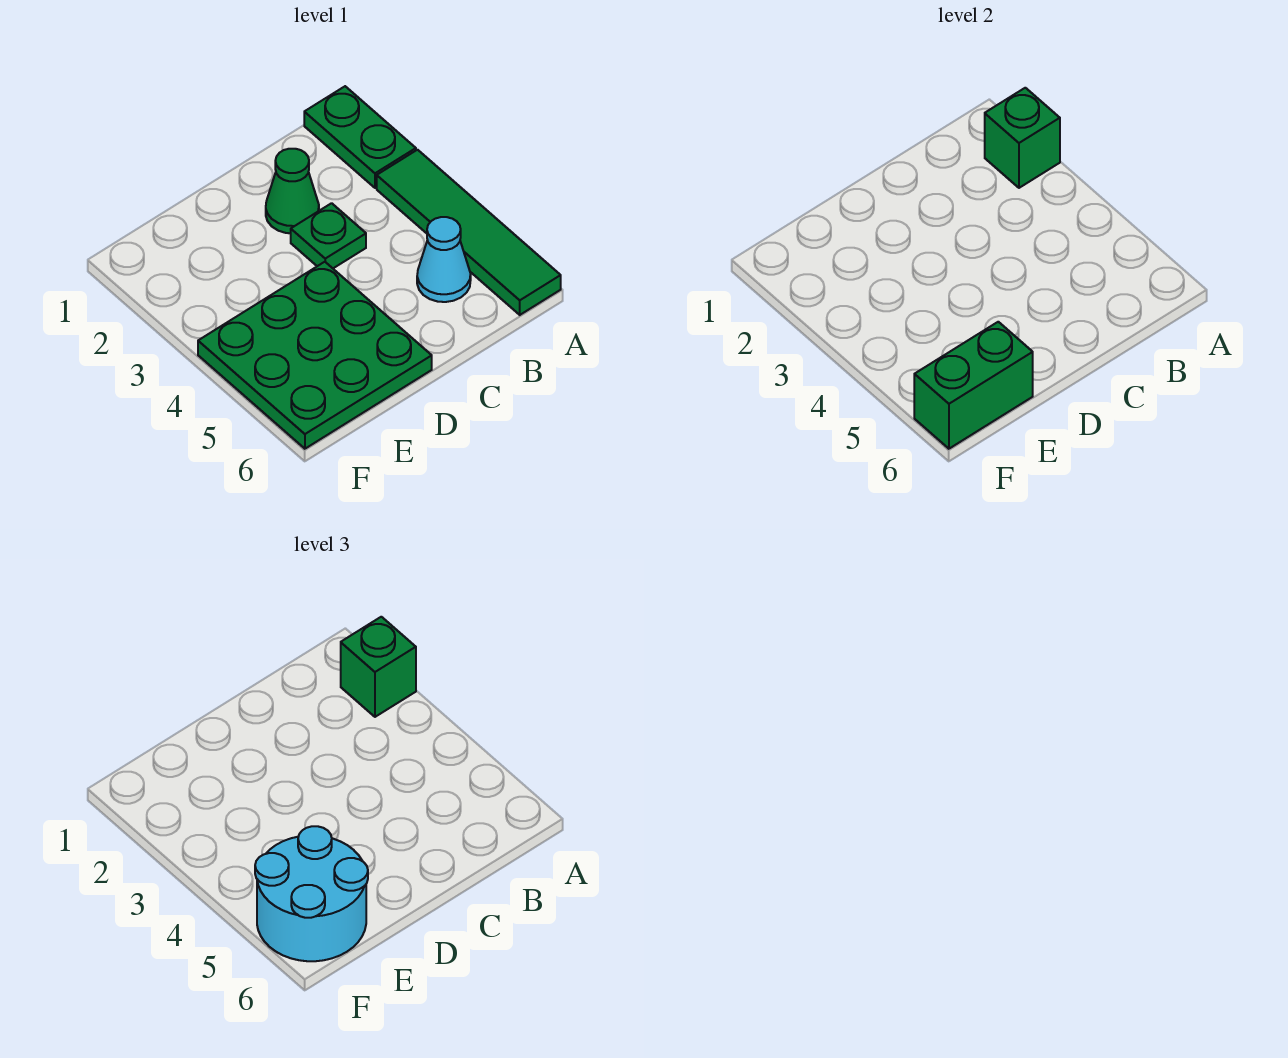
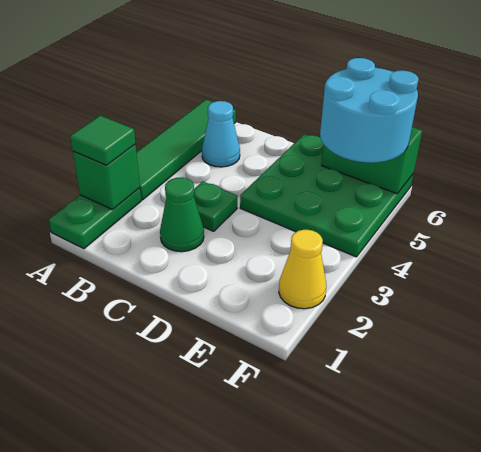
green 1x1 brick [341,617,416,717] -> green 1x1 tile [70,116,135,165]
none -> yellow 1x1 cone [279,230,326,309]

